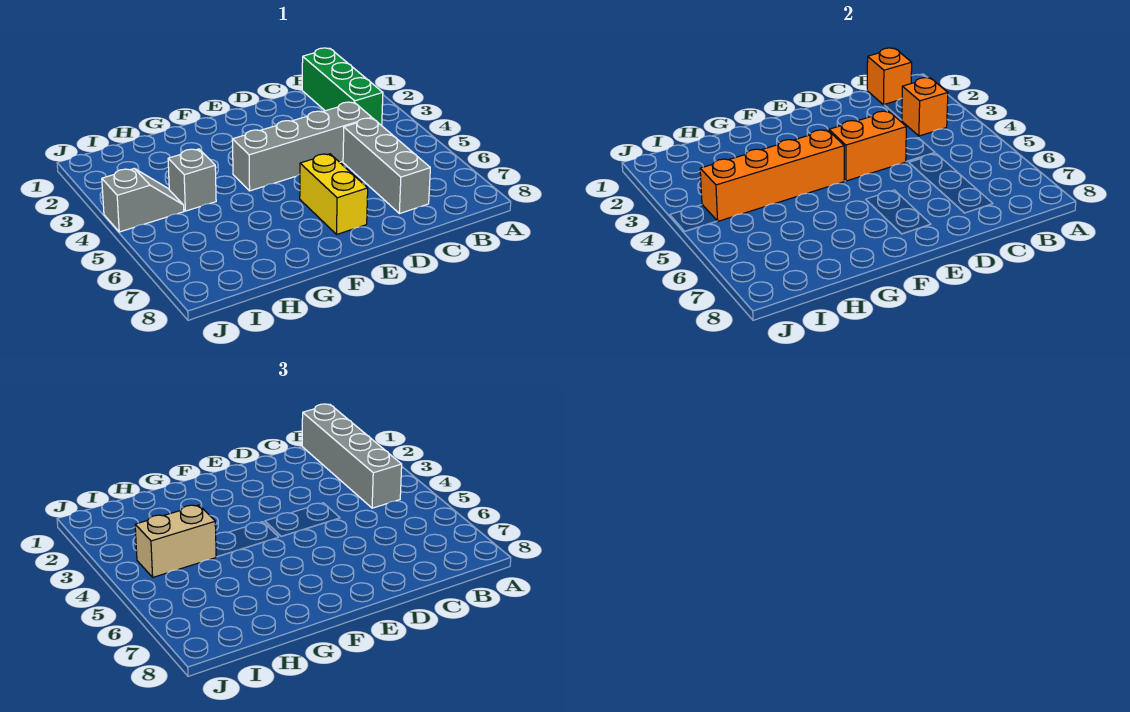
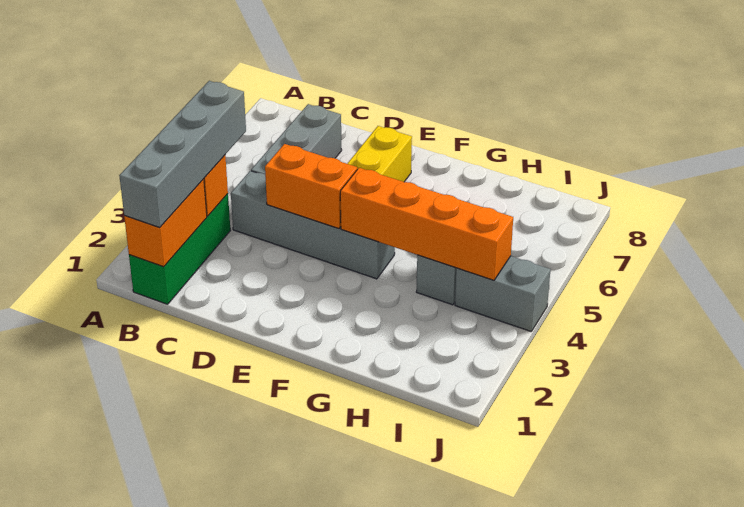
orange 1x1 brick [867,48,912,105] -> orange 1x2 brick [124,179,207,267]
tan 1x2 brick [135,505,216,577] -> none
grey 1x2 slope [102,169,184,232] -> grey 1x2 brick [455,256,551,331]

